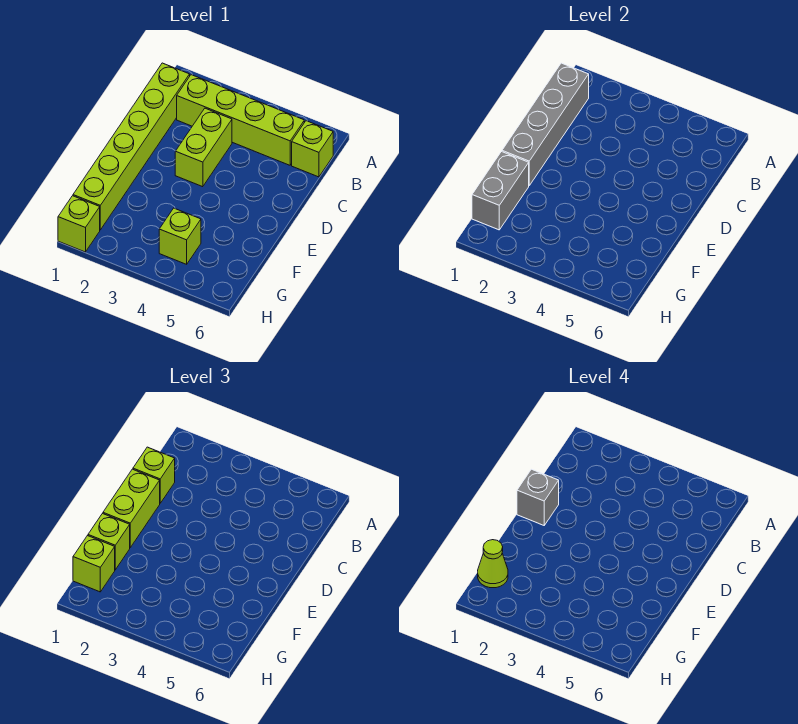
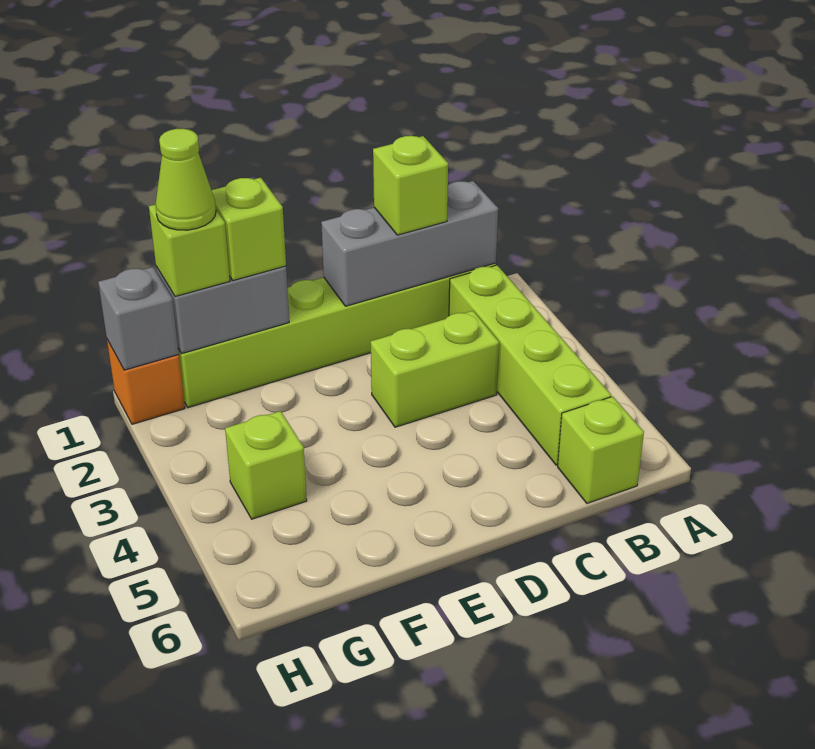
grey 1x4 brick [502,63,589,185] -> grey 1x3 brick [321,181,498,306]
lime 1x2 brick [103,469,160,547] -> none
grey 1x1 brick [517,469,559,525] -> grey 1x1 brick moved to [98,267,179,370]
lime 1x1 brick [58,196,100,252] -> orange 1x1 brick [107,340,185,424]

